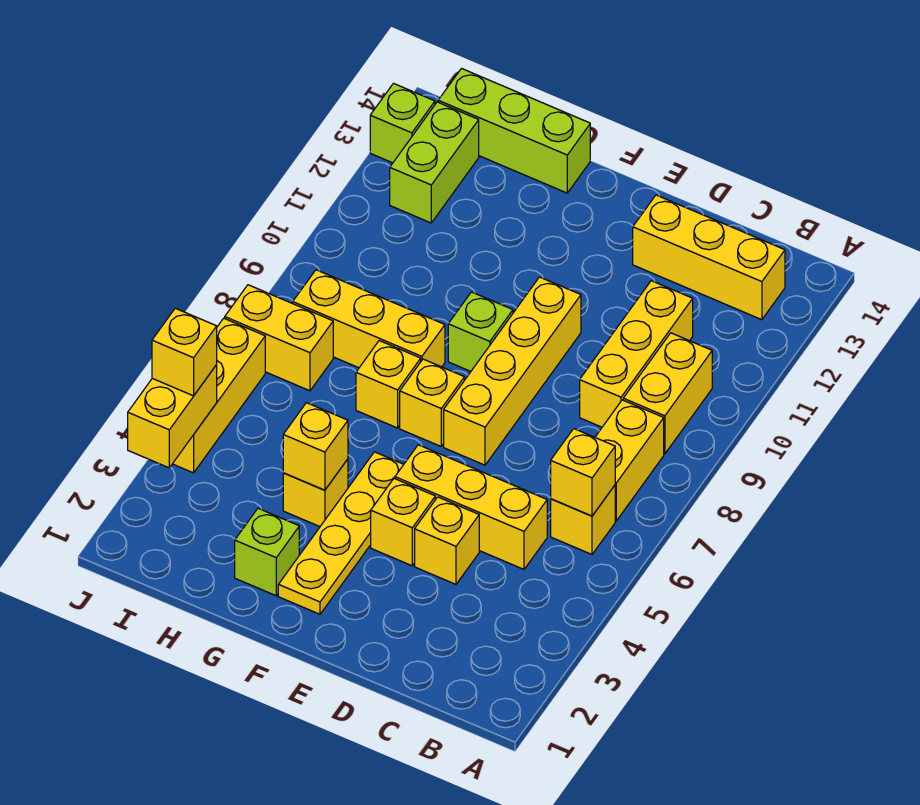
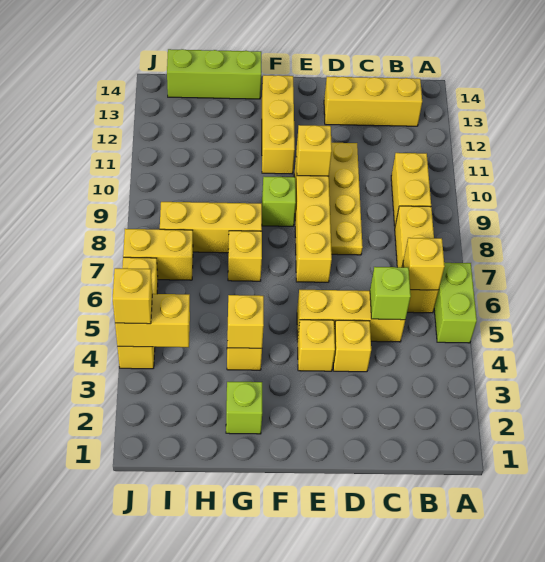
yellow 1x3 brick [580,281,693,427] -> yellow 1x3 brick moved to [262,75,295,174]
yellow 1x4 plate [278,452,404,614] -> yellow 1x4 plate moved to [329,143,363,255]
yellow 1x1 brick [400,359,464,446] -> yellow 1x1 brick moved to [296,125,332,176]
lime 1x2 brick [390,102,479,223] -> lime 1x2 brick moved to [434,263,477,343]
yellow 1x2 brick [128,365,217,468] -> yellow 1x2 brick turned to [115,294,190,347]
lime 1x1 brick [370,84,435,163] -> lime 1x1 brick moved to [370,267,411,320]

